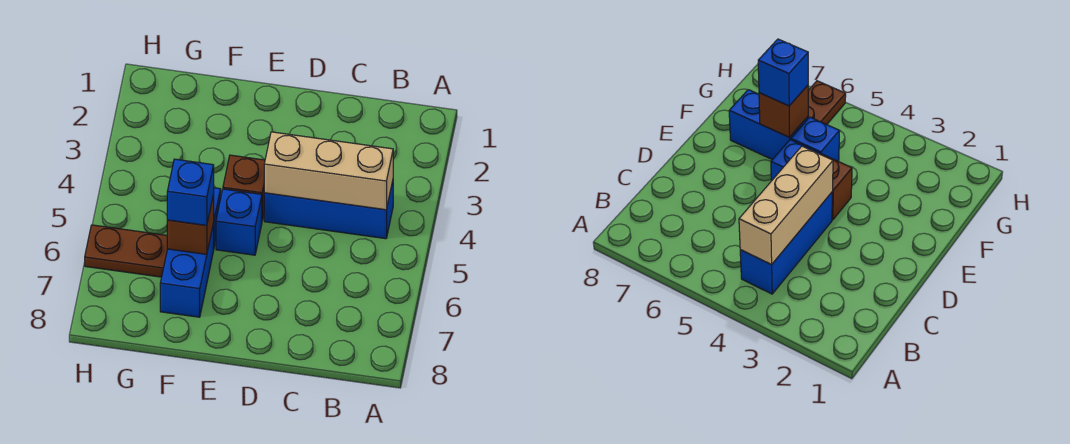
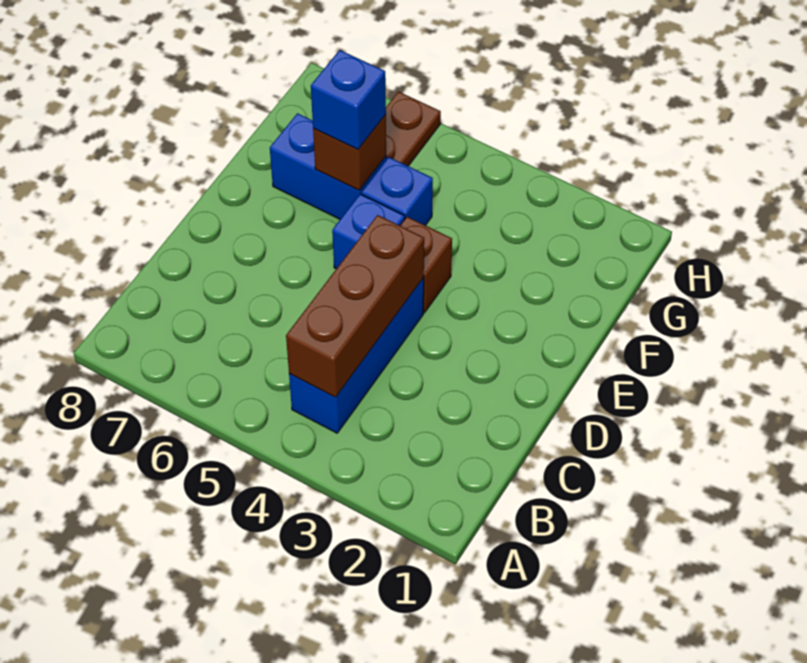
tan 1x3 brick [264,132,393,210] -> brown 1x3 brick [286,215,424,397]

